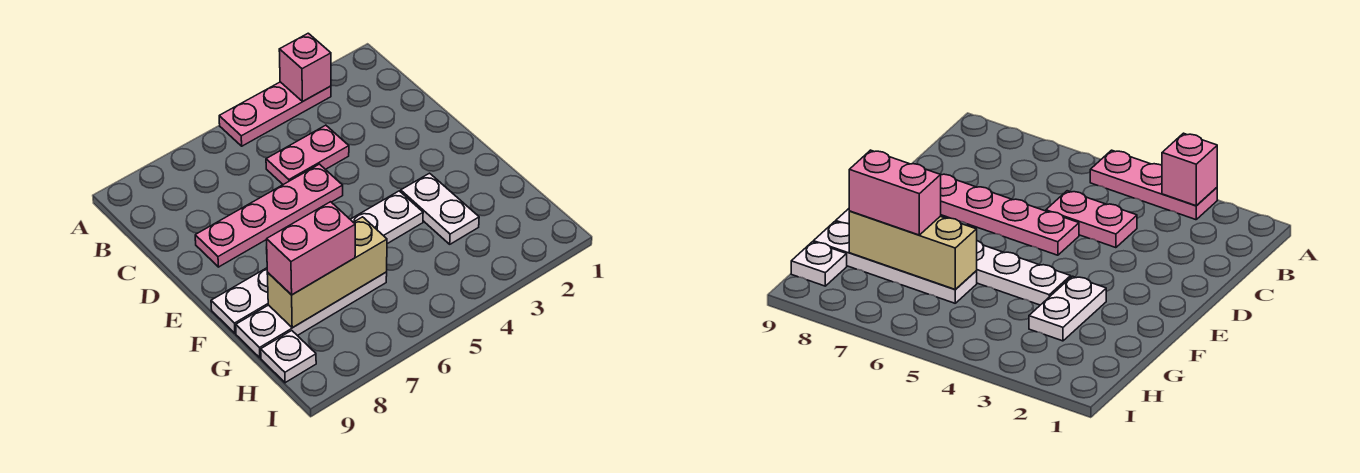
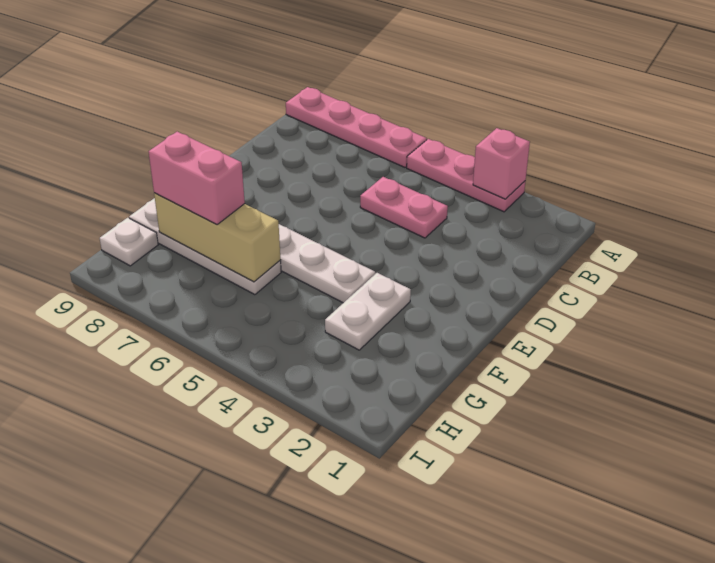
pink 1x4 plate [195,164,343,267] -> pink 1x4 plate moved to [286,87,427,167]

